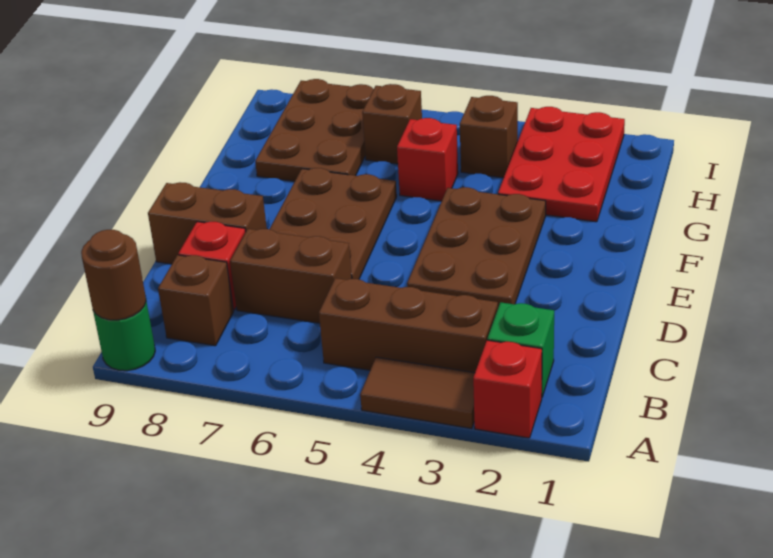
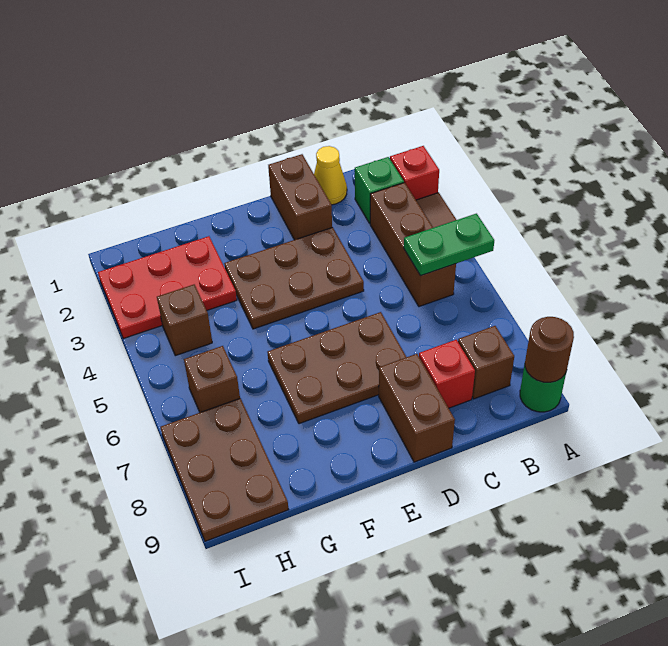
none -> green 1x2 plate [404,214,494,276]
none -> yellow 1x1 cone [314,146,347,205]
brown 1x2 brick [230,229,352,323] -> brown 1x2 brick moved to [268,154,332,240]
red 1x1 brick [397,118,458,201] -> none
brown 2x3 plate [255,79,374,181] -> brown 2x3 plate turned to [160,398,289,541]

